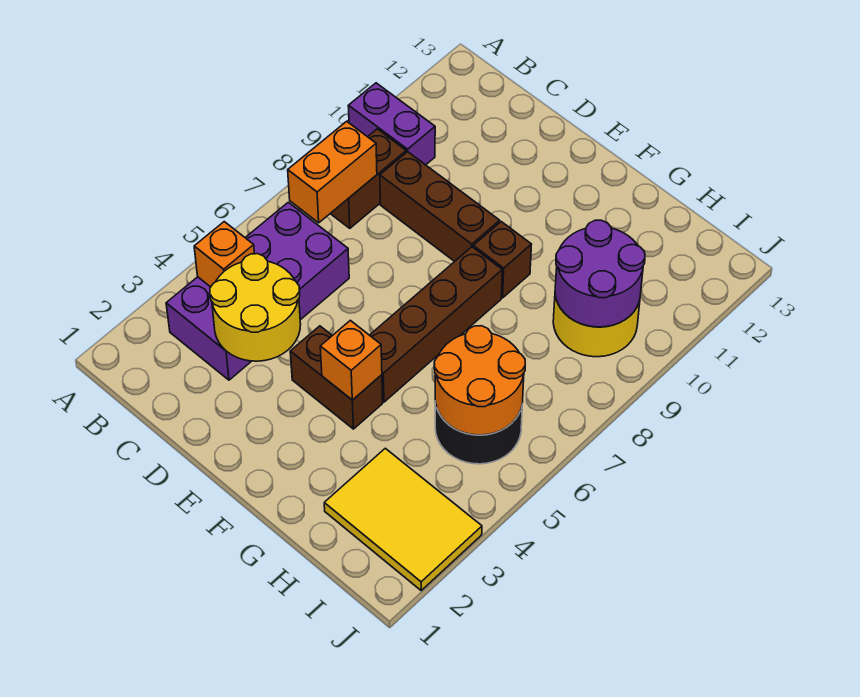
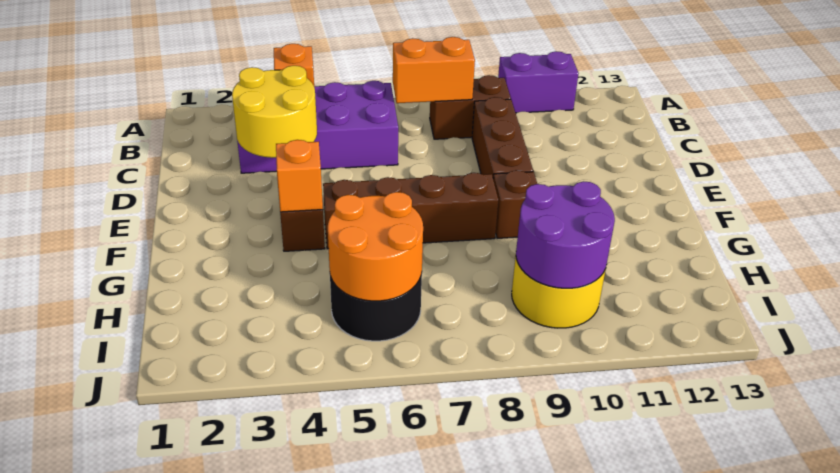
purple 1x2 brick [348,83,435,165] -> purple 1x2 brick turned to [498,51,578,113]
yellow 2x3 tile [324,448,482,590] -> none

